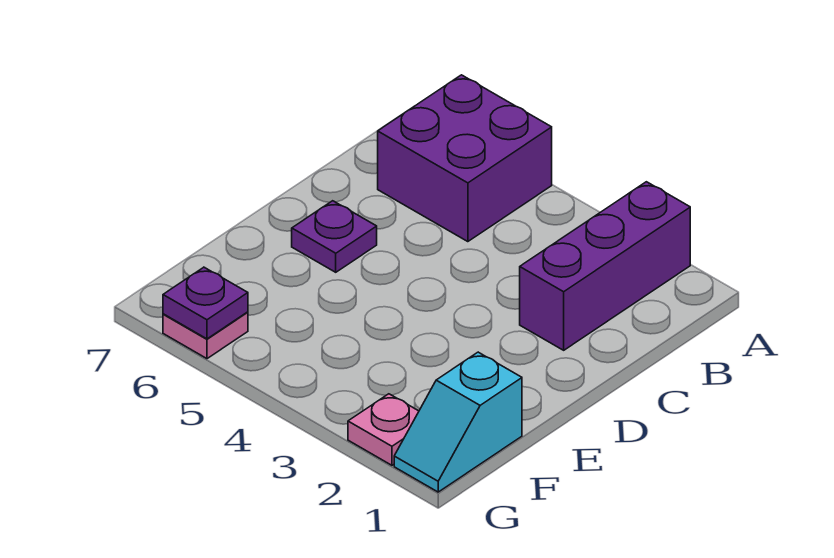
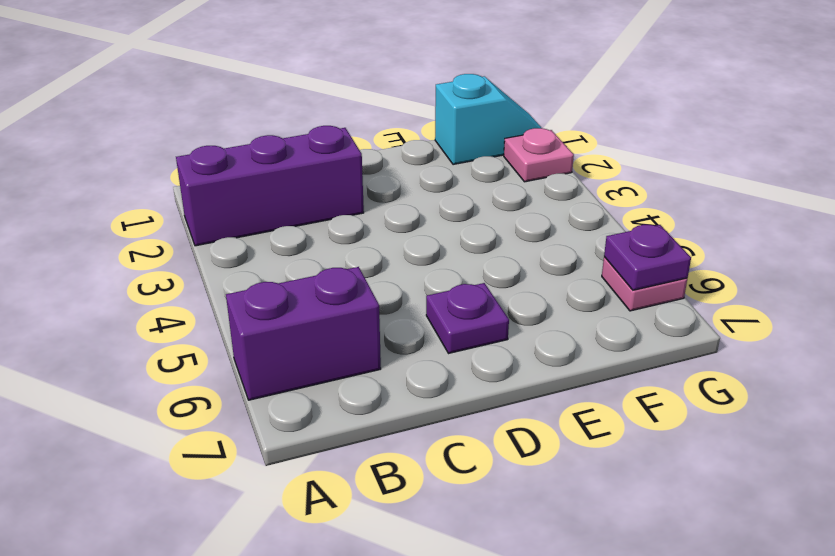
purple 2x2 brick [378,75,552,242] -> purple 1x2 brick [226,267,381,400]

